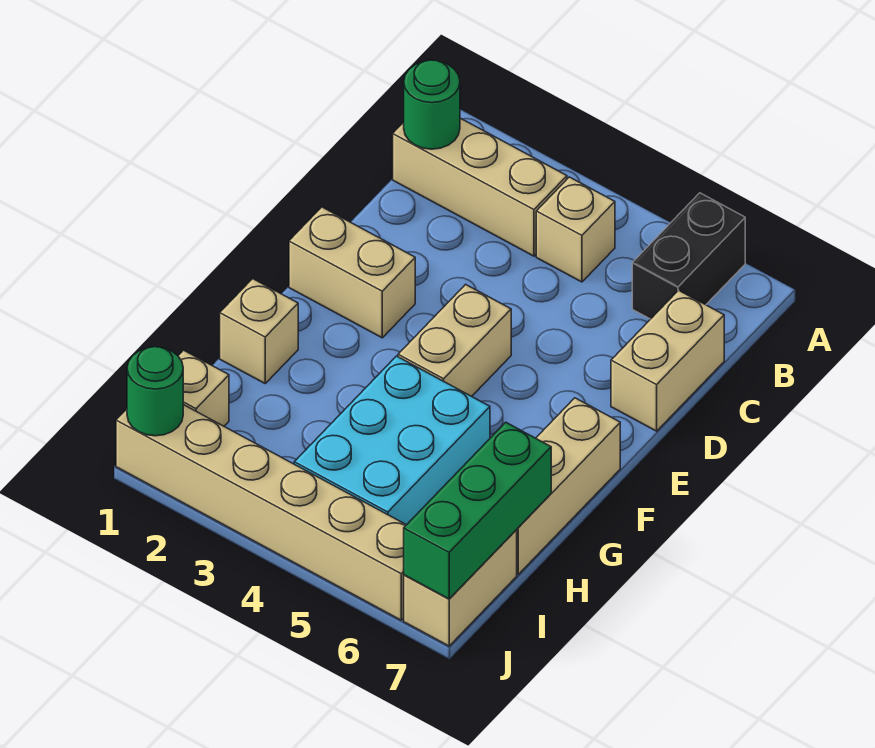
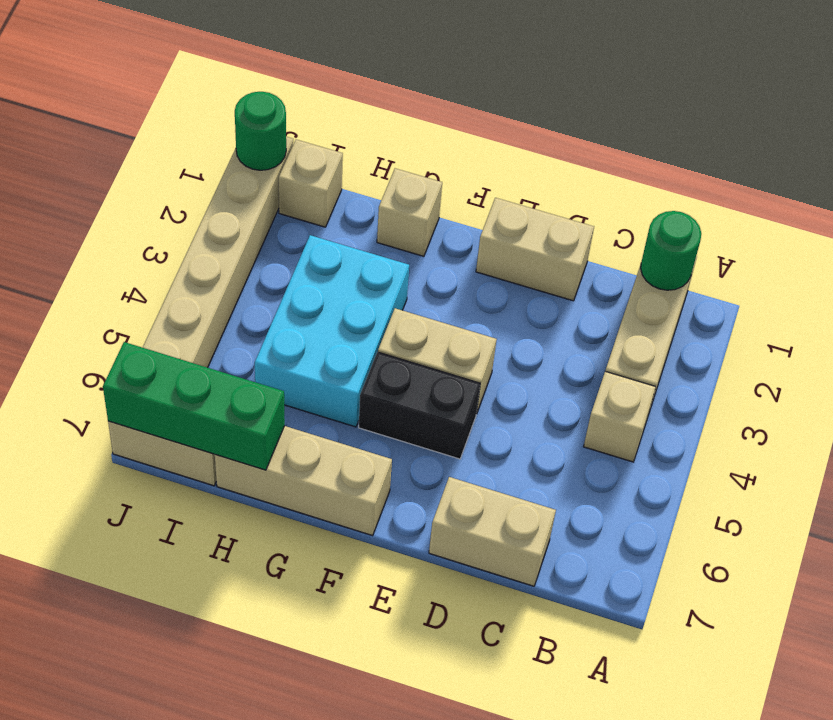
black 1x2 brick [632,193,745,319] -> black 1x2 brick moved to [359,352,480,459]
tan 1x2 brick [289,207,415,338] -> tan 1x2 brick turned to [476,198,594,301]
cyan 2x3 brick [294,356,490,525] -> cyan 2x3 brick turned to [255,235,409,427]

